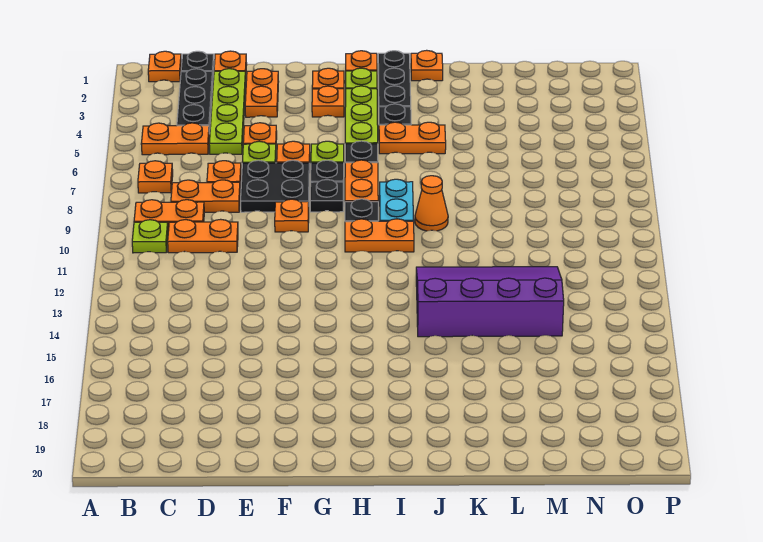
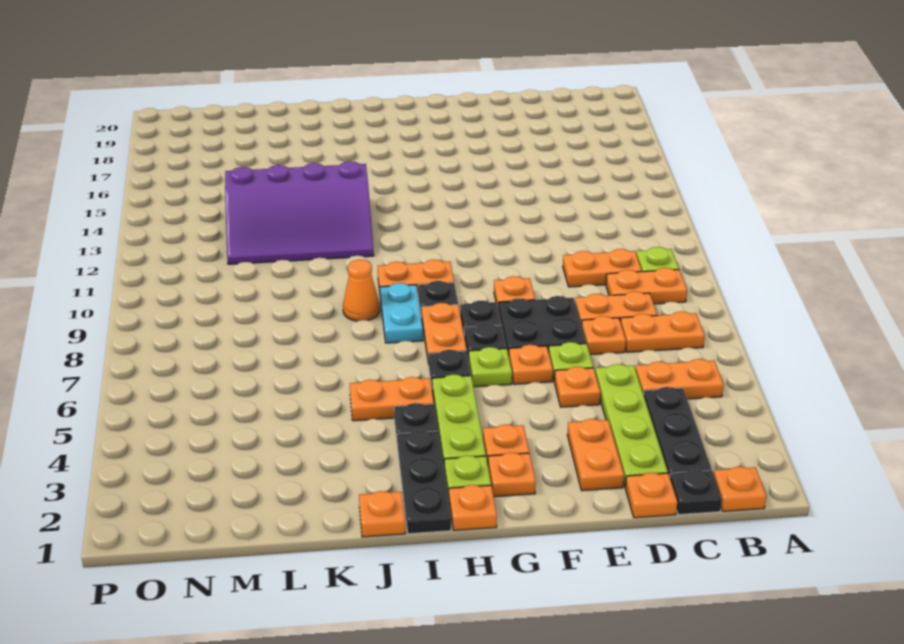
orange 1x1 plate [138,161,173,193] -> orange 1x2 plate [620,312,705,352]

